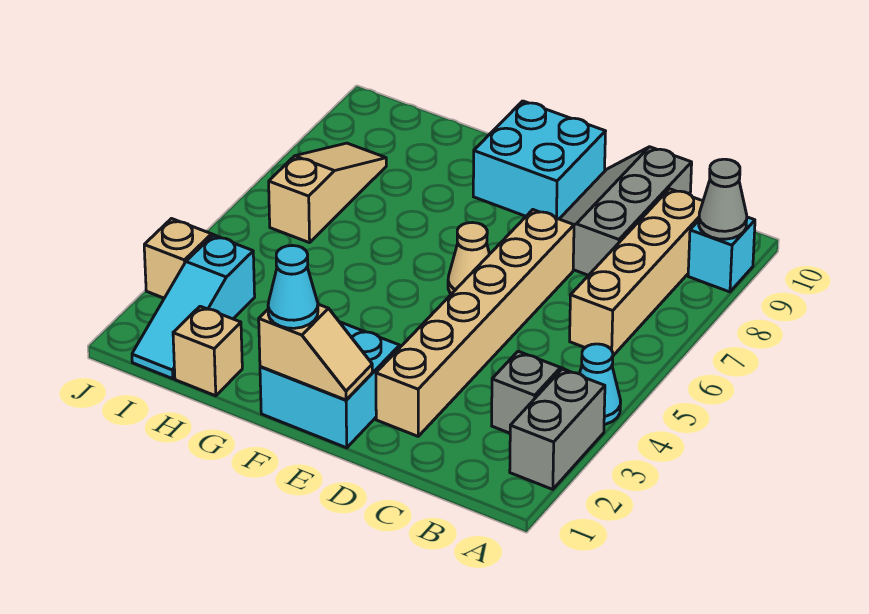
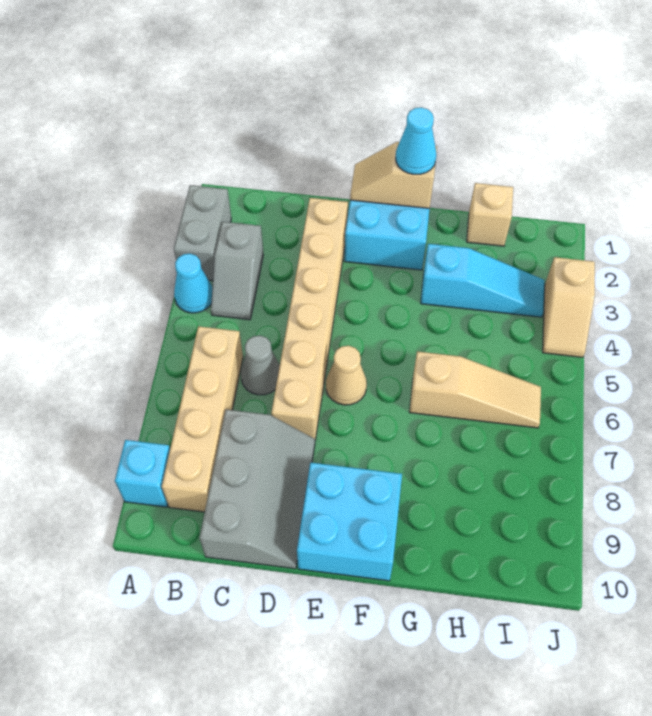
grey 1x1 cone [699,159,747,239] -> grey 1x1 cone moved to [241,336,280,395]
cyan 1x3 slope [132,235,255,379] -> cyan 1x3 slope turned to [421,244,544,317]
tan 1x3 slope [269,143,386,243] -> tan 1x3 slope turned to [409,351,541,428]

